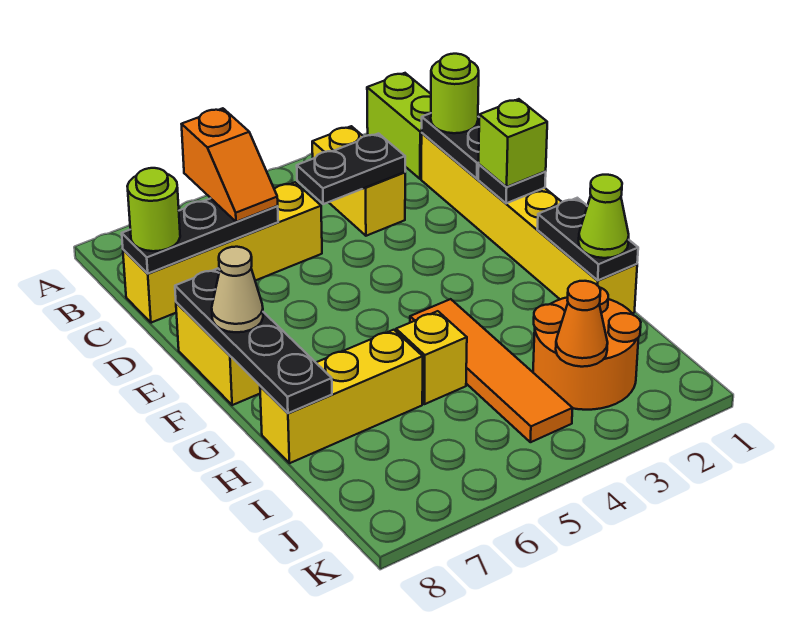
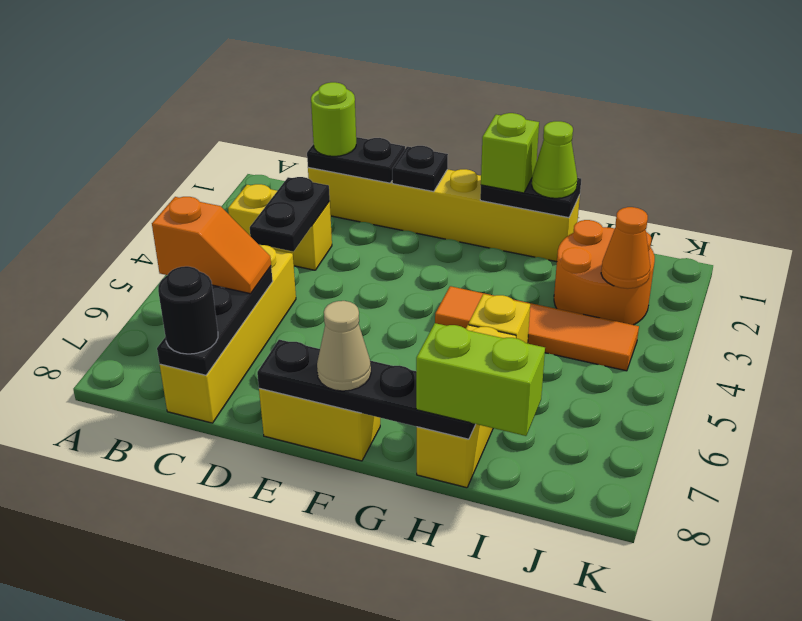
lime 1x2 brick [367,73,431,179] -> lime 1x2 brick moved to [416,323,545,436]
lime 1x1 round brick [127,168,180,251] -> black 1x1 round brick [158,266,218,354]
lime 1x1 brick [479,99,547,187] -> lime 1x1 brick moved to [481,113,539,193]

